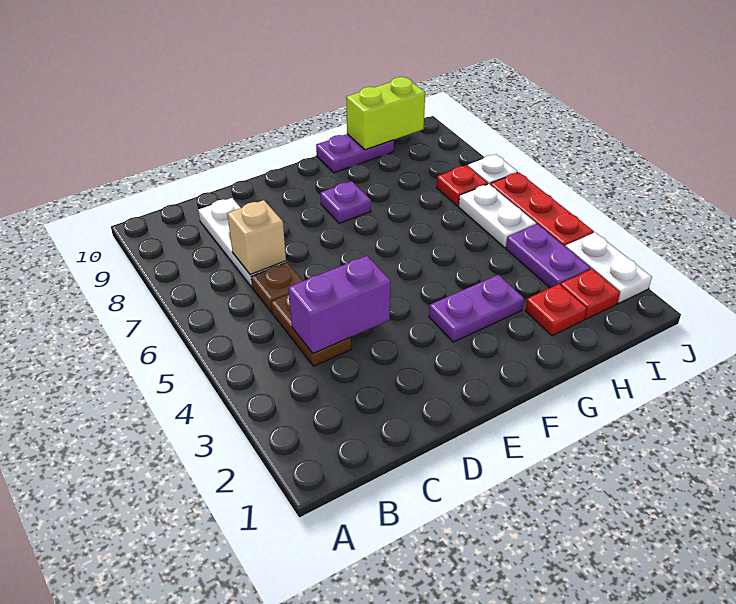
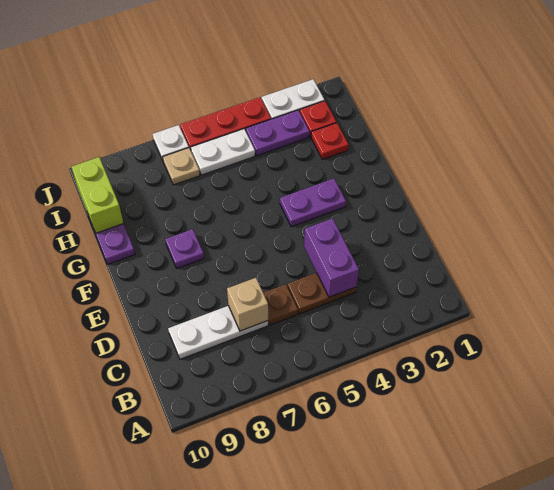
purple 1x2 plate [429,275,524,342] -> purple 1x2 plate turned to [280,179,346,227]
red 1x1 plate [437,165,488,206] -> tan 1x1 plate [163,148,200,185]

